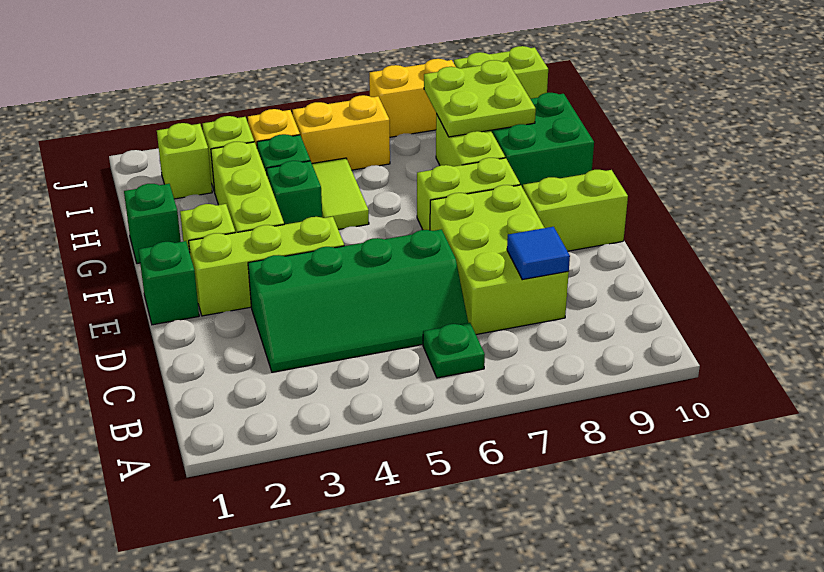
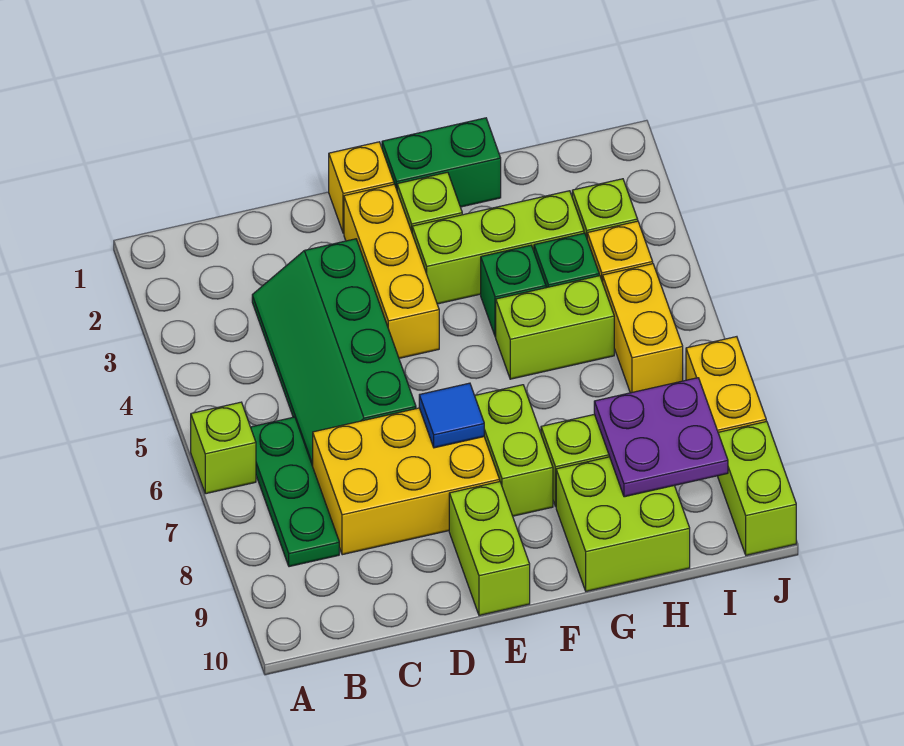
green 1x1 plate [423,323,485,378] -> green 1x3 plate [251,417,339,567]
lime 2x3 brick [430,185,569,335] -> yellow 2x3 brick [313,408,500,555]
blue 1x1 tile [507,227,570,280] -> blue 1x1 tile moved to [419,383,484,448]
green 1x1 brick [138,241,199,325] -> yellow 1x1 brick [329,142,394,233]
lime 1x3 brick [189,217,344,316] -> yellow 1x3 brick [344,184,439,358]
green 1x1 brick [124,184,181,264] -> green 1x2 brick [382,118,501,207]
lime 1x2 tile [312,158,369,229] -> lime 1x2 brick [496,276,614,379]
green 2x2 brick [491,93,594,188] -> lime 2x2 brick [556,457,690,591]
lime 2x2 plate [424,60,536,137] -> purple 2x2 plate [594,378,728,497]
lime 1x1 brick [157,123,212,199] -> lime 1x1 brick moved to [191,402,256,494]

